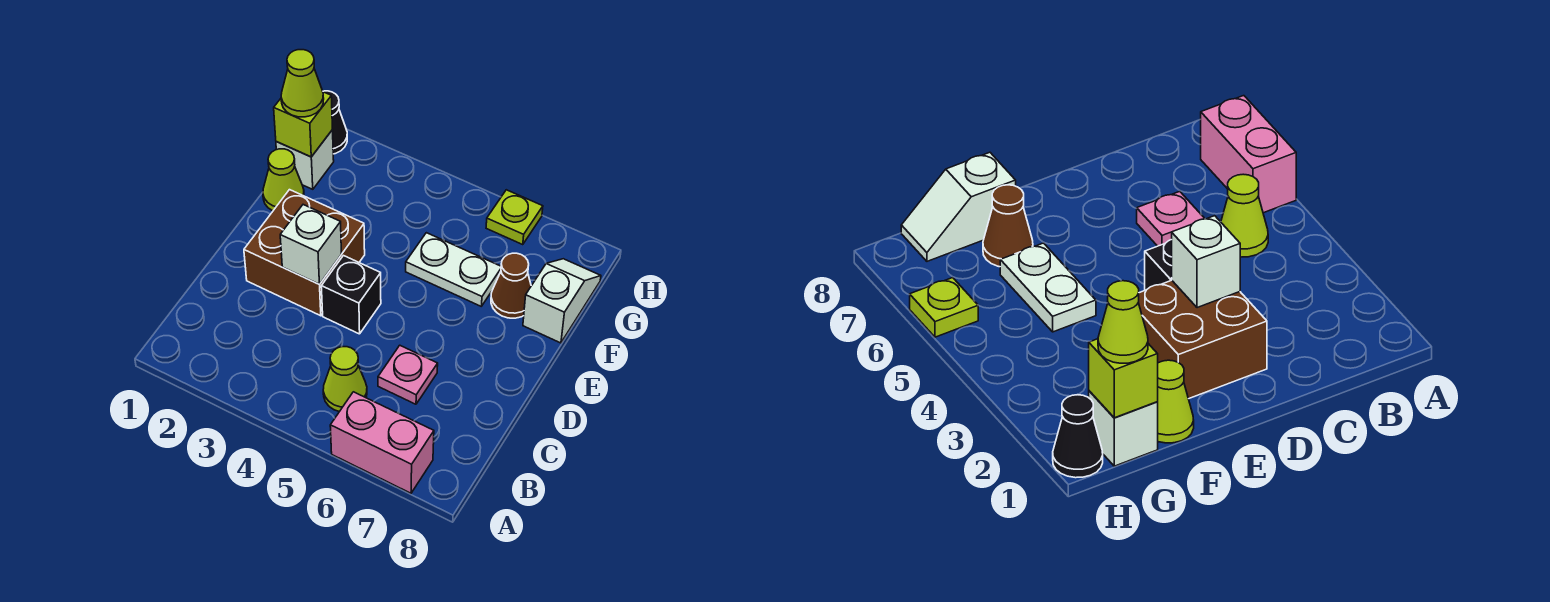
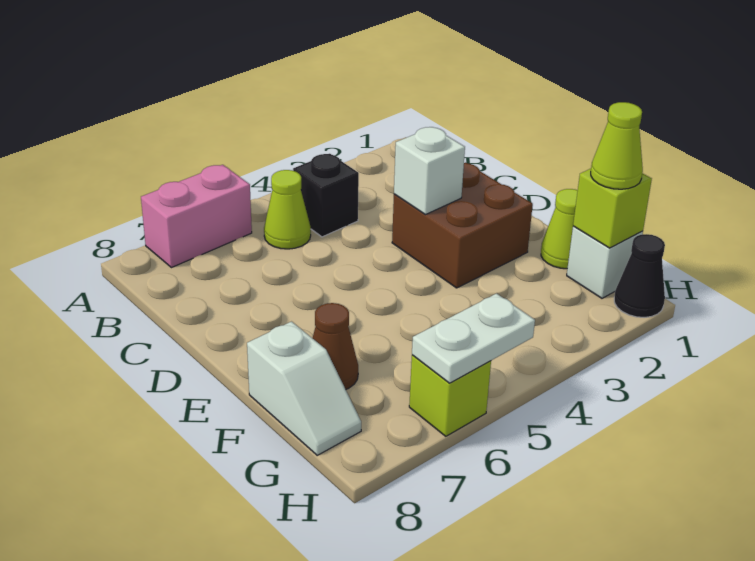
pink 1x1 plate [378,345,438,404] -> none
black 1x1 brick [321,256,381,334] -> black 1x1 brick moved to [293,154,359,237]
white 1x2 plate [406,233,501,306] -> white 1x2 plate moved to [412,294,535,383]
lime 1x1 plate [486,190,543,245] -> lime 1x1 brick [409,355,491,436]

